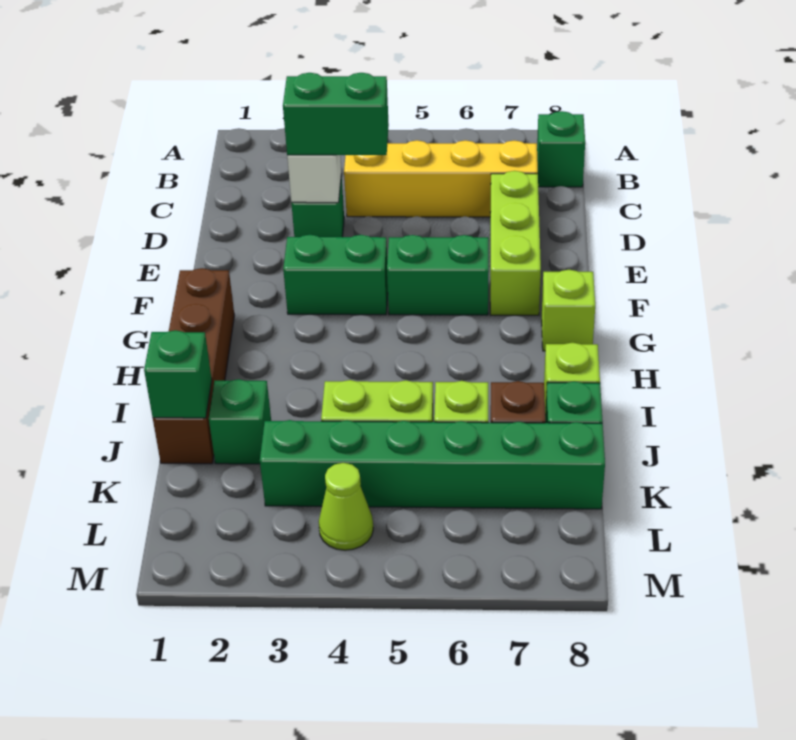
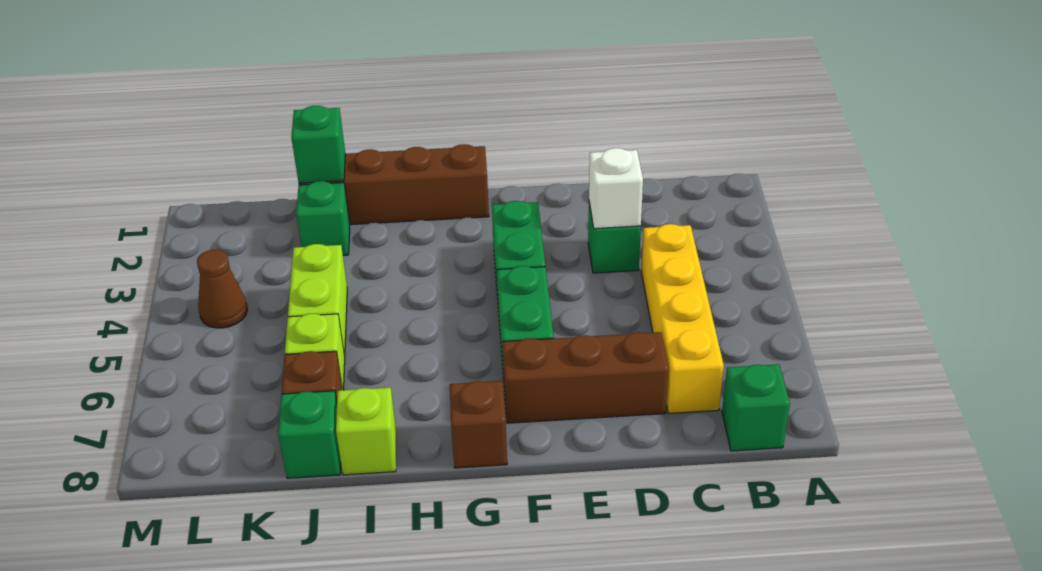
green 1x2 brick [283,73,389,155] -> none
lime 1x3 brick [490,171,541,315] -> brown 1x3 brick [502,332,669,423]
lime 1x1 brick [542,270,595,351] -> brown 1x1 brick [450,381,507,468]
green 1x6 brick [260,420,605,509] -> none
lime 1x1 cone [319,463,373,550] -> brown 1x1 cone [197,250,247,328]

